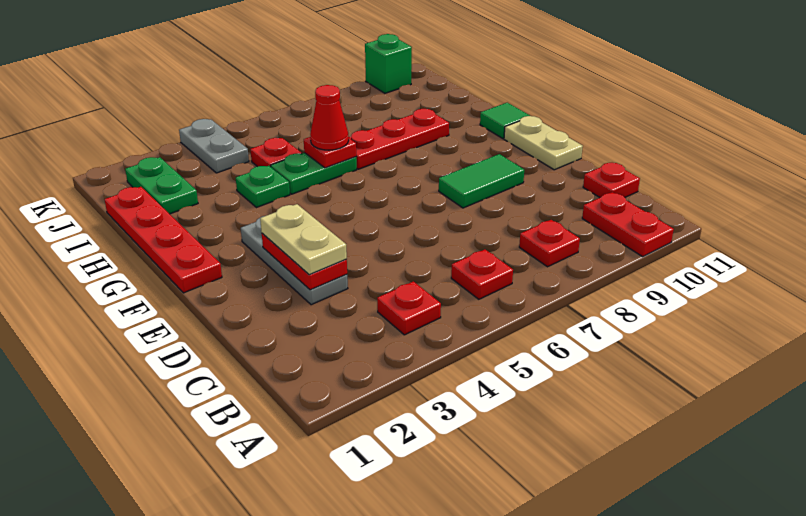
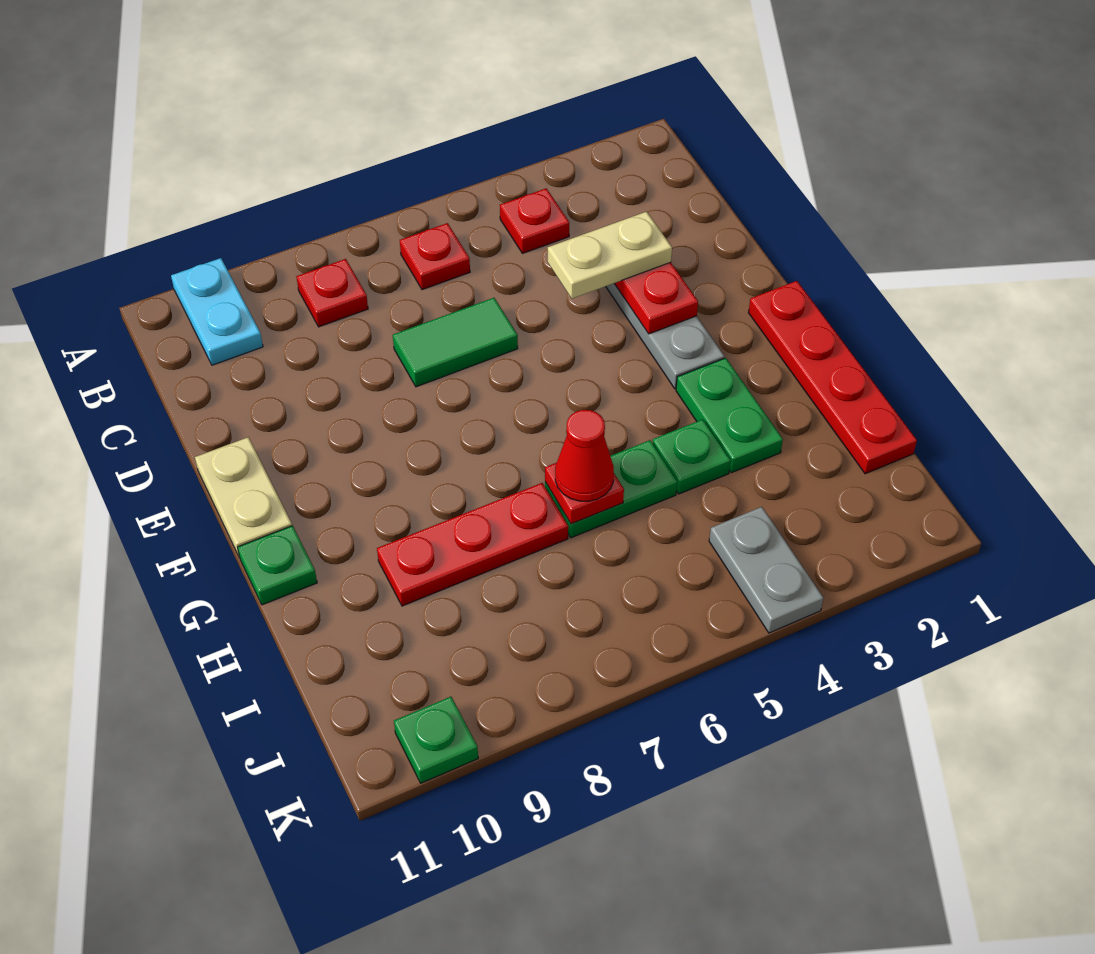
red 1x2 plate [582,192,674,257] -> cyan 1x2 plate [171,258,263,365]
red 1x1 plate [583,163,640,197] -> none
tan 1x2 plate [260,204,347,275] -> tan 1x2 plate turned to [548,212,672,299]
green 1x2 tile [439,154,524,208] -> green 1x2 tile moved to [393,298,518,387]
green 1x1 tile [480,103,530,139] -> green 1x1 plate [238,526,317,605]
green 1x2 plate [125,157,198,214] -> green 1x2 plate moved to [676,358,783,473]
red 1x1 plate [250,138,302,167] -> none
green 1x1 brick [365,34,412,93] -> green 1x1 plate [394,697,478,783]

